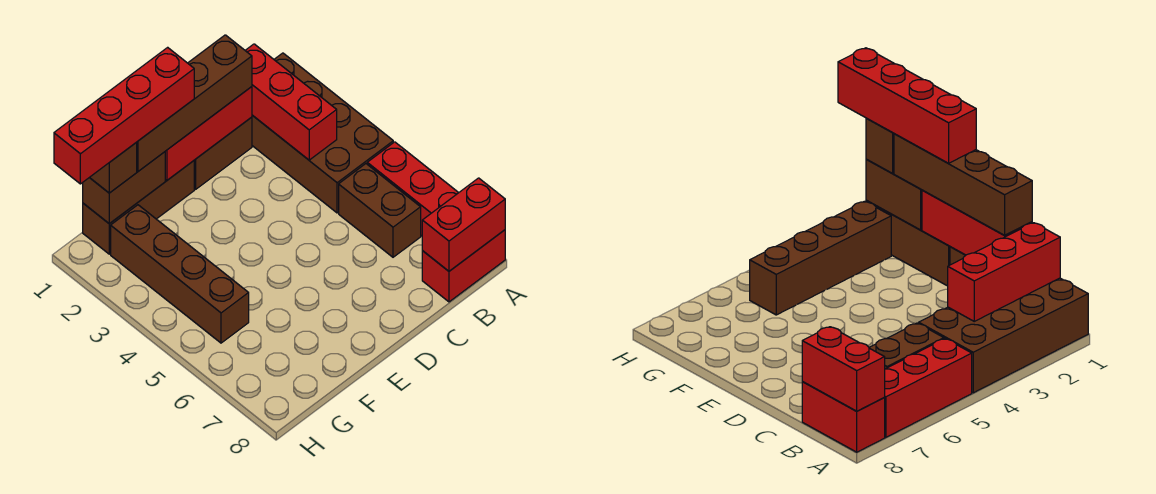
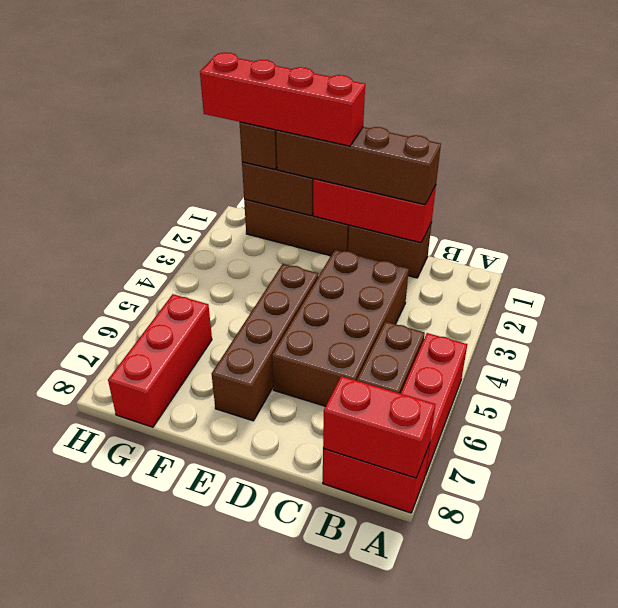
brown 2x4 brick [252,53,393,213] -> brown 2x4 brick moved to [272,250,409,406]
red 1x3 brick [245,44,337,160] -> red 1x3 brick moved to [108,294,212,427]
brown 1x4 brick [111,205,249,343] -> brown 1x4 brick moved to [212,264,318,421]

